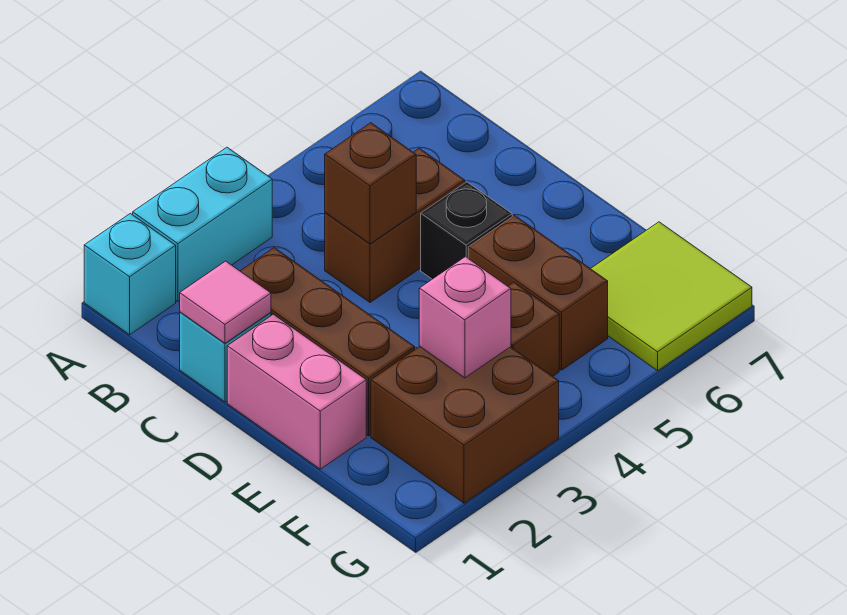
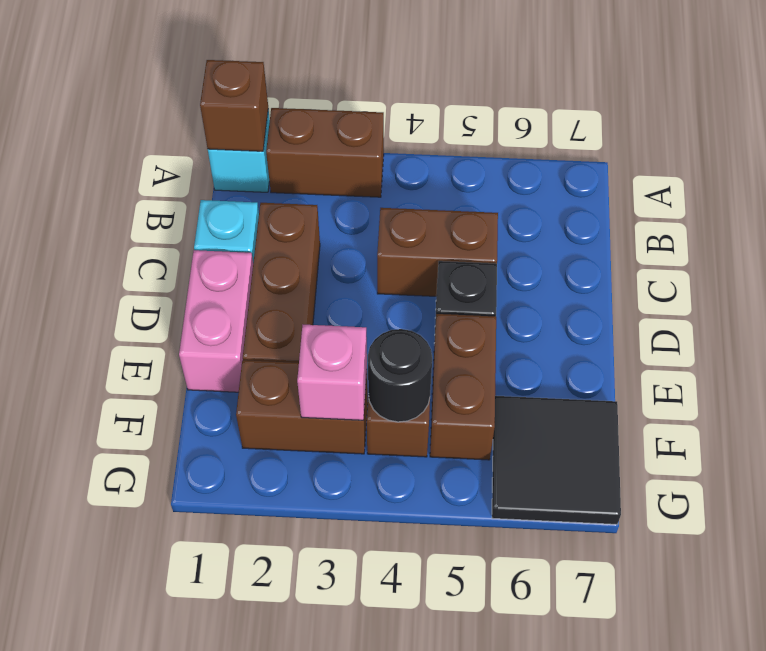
cyan 1x2 brick [133,147,272,302] -> brown 1x2 brick [266,108,384,197]
pink 1x1 tile [180,261,271,343] -> none
brown 1x1 brick [325,123,416,244] -> brown 1x1 brick moved to [200,60,268,151]
brown 2x2 brick [371,347,559,503] -> brown 1x2 brick [236,360,368,454]
none -> black 1x1 round brick [368,329,432,422]
lime 2x2 tile [591,222,752,371] -> black 2x2 tile [492,396,621,524]

